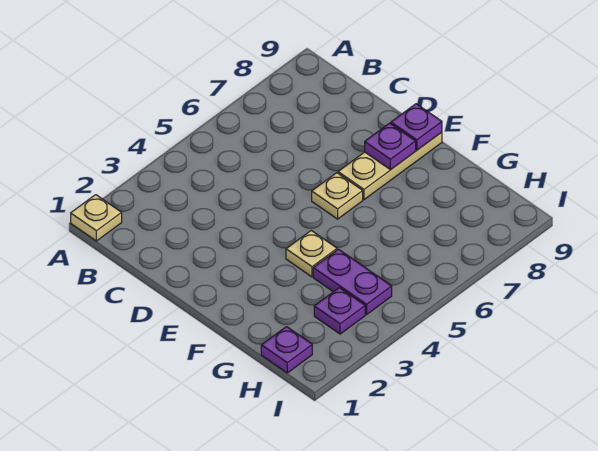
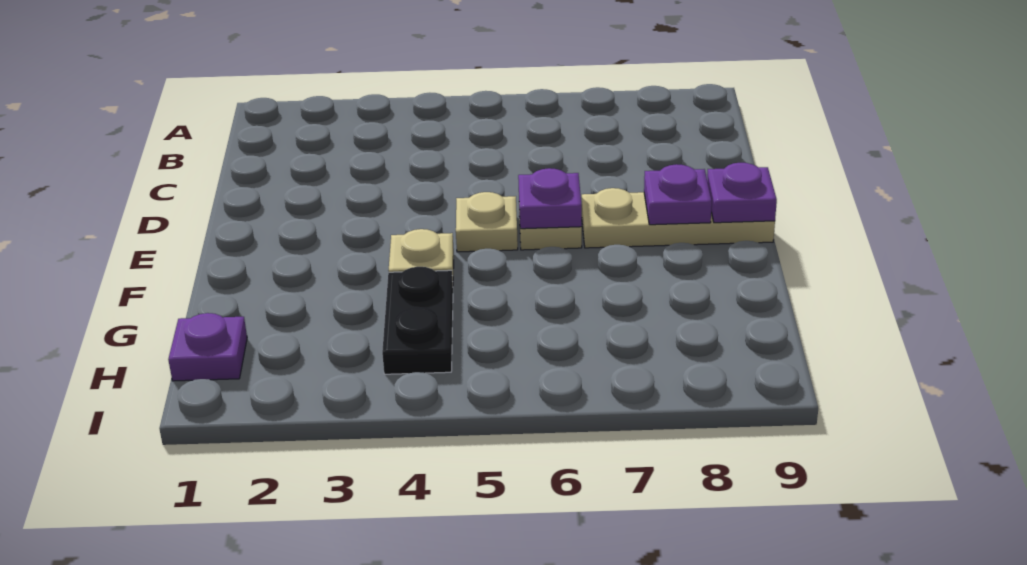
tan 1x1 plate [71,195,122,241] -> tan 1x1 plate moved to [456,192,518,252]
purple 1x2 plate [313,249,392,315] -> black 1x2 plate [382,267,453,374]
purple 1x1 plate [314,288,365,334] -> purple 1x1 plate moved to [518,168,582,229]

